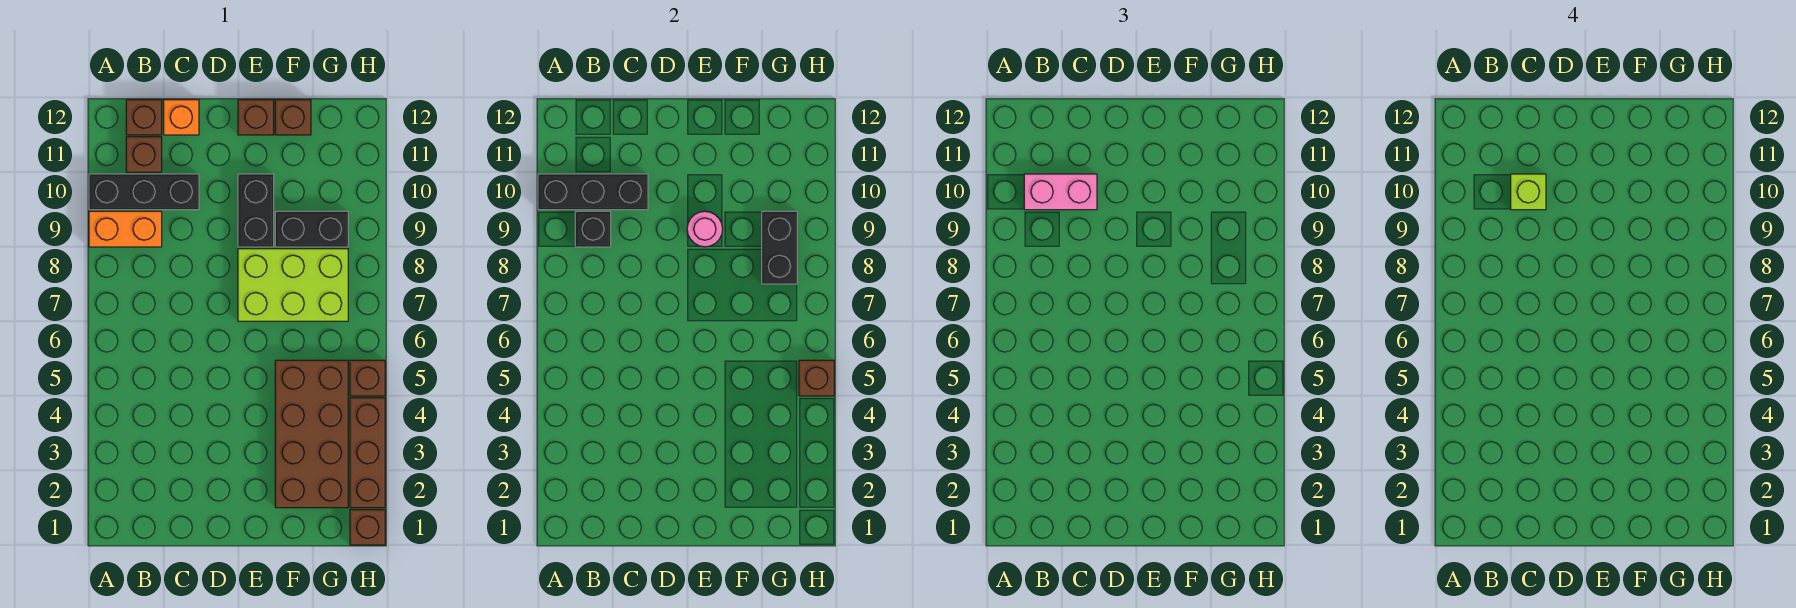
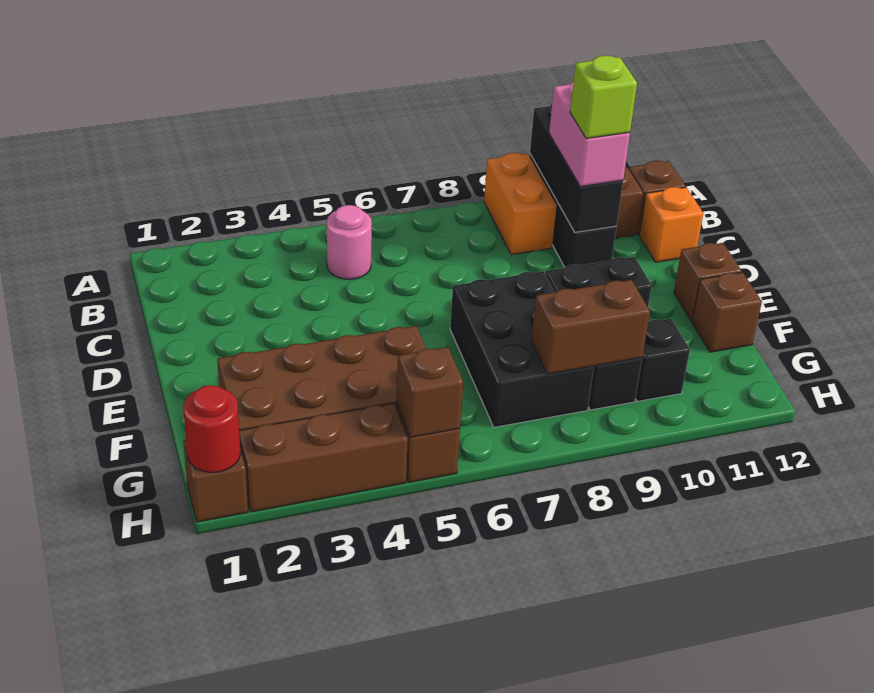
black 1x1 brick [575,211,611,247] -> black 1x1 brick moved to [636,319,690,401]
lime 2x3 brick [238,249,348,321] -> black 2x3 brick [450,271,594,427]
pink 1x1 round brick [687,211,723,247] -> pink 1x1 round brick moved to [327,205,372,279]
black 1x2 brick [762,211,797,284] -> brown 1x2 brick [531,280,650,374]
none -> red 1x1 round brick [183,385,241,473]

